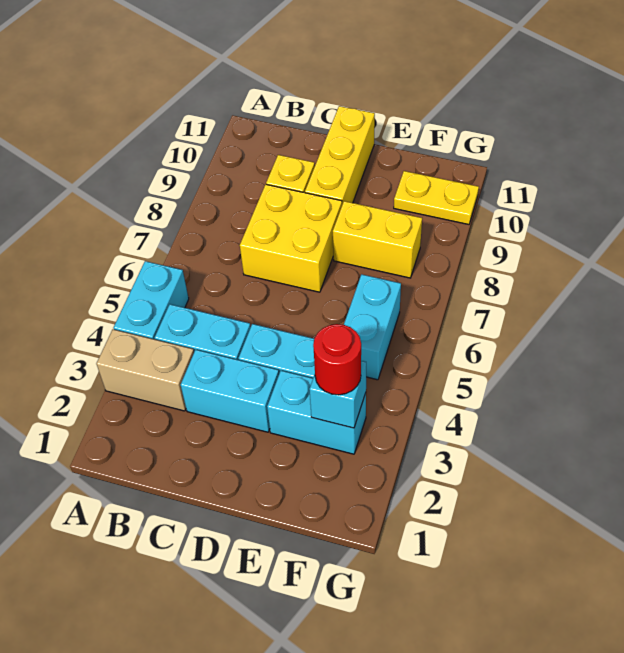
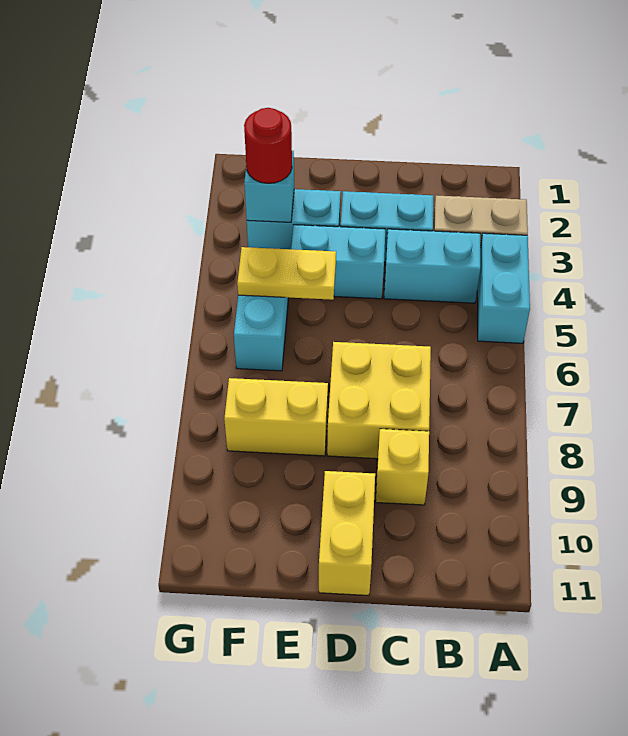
yellow 1x3 brick [305,106,375,205] -> yellow 1x2 brick [319,471,375,596]
yellow 1x2 plate [394,171,479,224] -> yellow 1x2 plate moved to [237,247,336,300]

